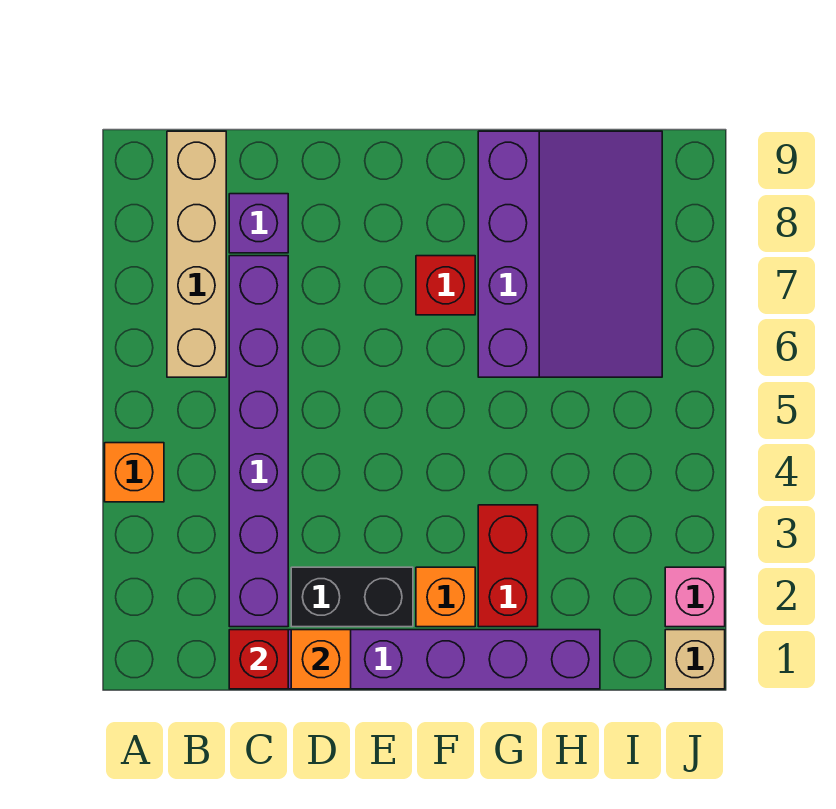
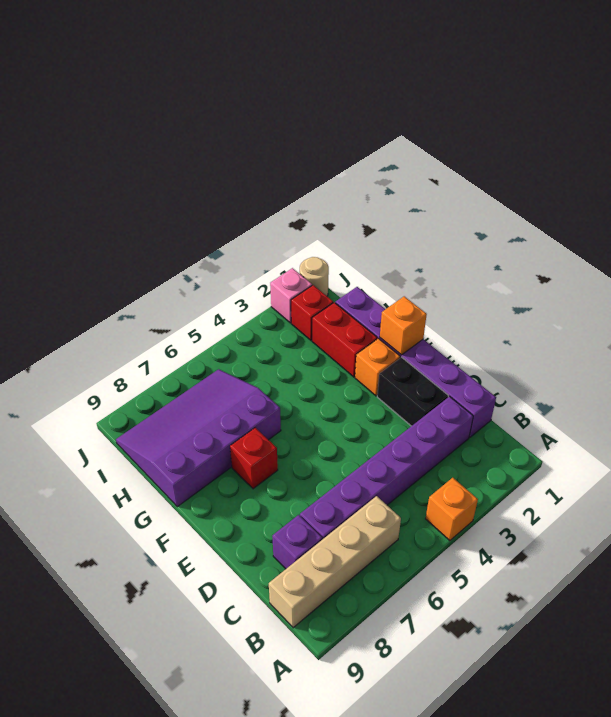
red 1x1 brick [229,630,288,689] -> red 1x1 brick moved to [291,285,333,340]
orange 1x1 brick [291,630,351,689] -> orange 1x1 brick moved to [380,296,427,355]
red 1x2 brick [478,505,538,627] -> red 1x2 brick turned to [312,302,377,377]
tan 1x1 brick [665,630,725,689] -> tan 1x1 round brick [300,257,329,296]

